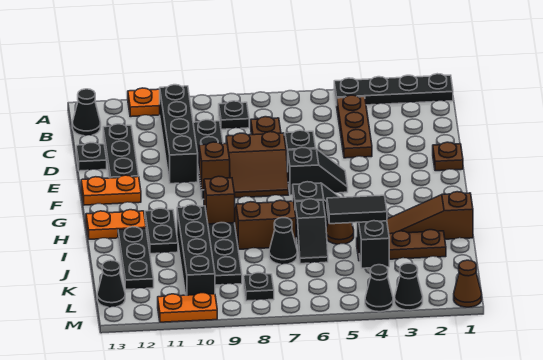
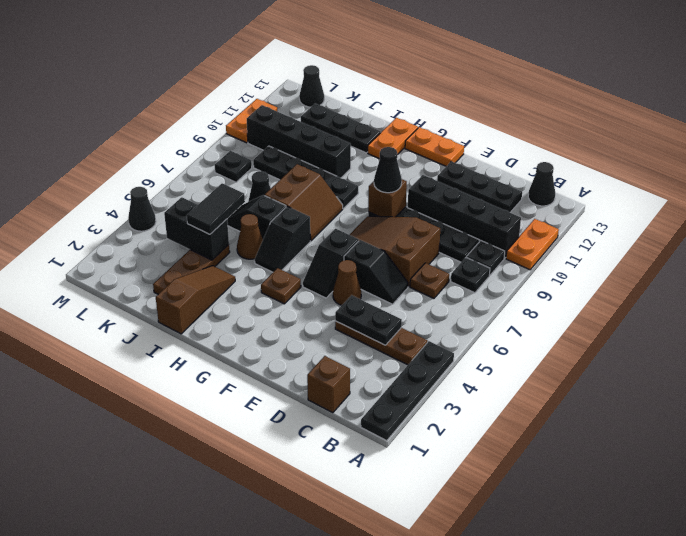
black 1x1 plate [76,143,107,171] -> black 1x1 plate moved to [466,241,505,275]
brown 1x1 plate [433,142,463,171] -> brown 1x1 plate moved to [261,268,301,304]
brown 2x2 slope [226,132,289,198] -> brown 2x3 slope [350,216,440,287]
orange 1x2 plate [81,175,141,205] -> orange 1x2 plate turned to [405,127,464,166]
brown 1x1 brick [204,176,235,224] -> brown 1x1 brick moved to [307,356,350,413]
black 1x2 plate [145,208,178,254] -> black 1x2 plate moved to [335,295,402,345]
brown 1x1 cone [454,260,482,307] -> brown 1x1 cone moved to [333,260,361,305]
black 1x1 cone [395,263,423,310] -> black 1x1 cone moved to [374,147,402,193]

